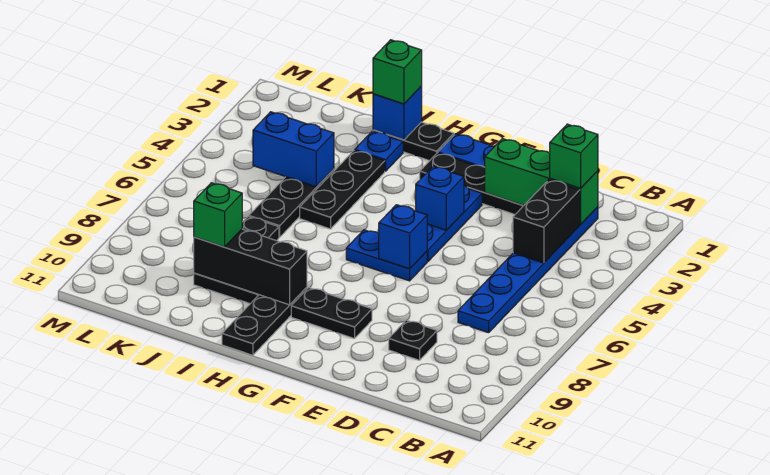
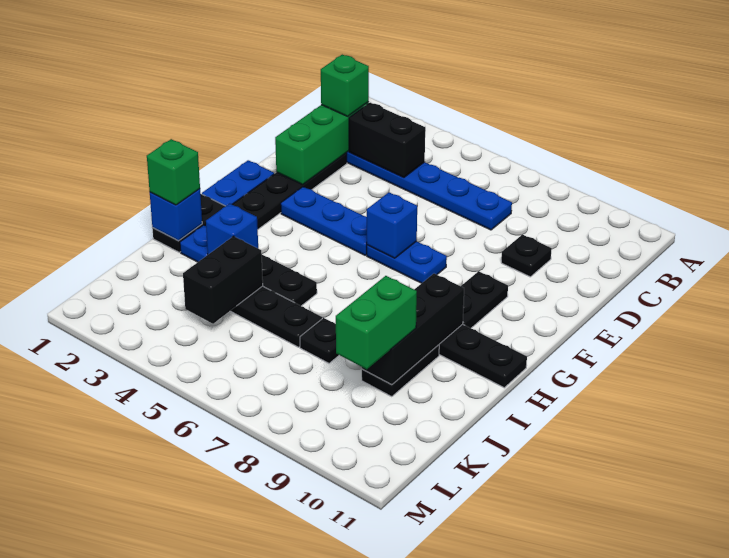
blue 1x1 brick [416,166,464,230] -> blue 1x1 brick moved to [206,204,258,254]
blue 1x2 plate [346,230,427,281] -> blue 1x2 plate turned to [367,241,447,283]
blue 1x2 brick [253,112,334,187] -> black 1x2 brick [183,236,263,324]
green 1x1 brick [194,183,242,247] -> green 1x2 brick [336,276,417,369]

